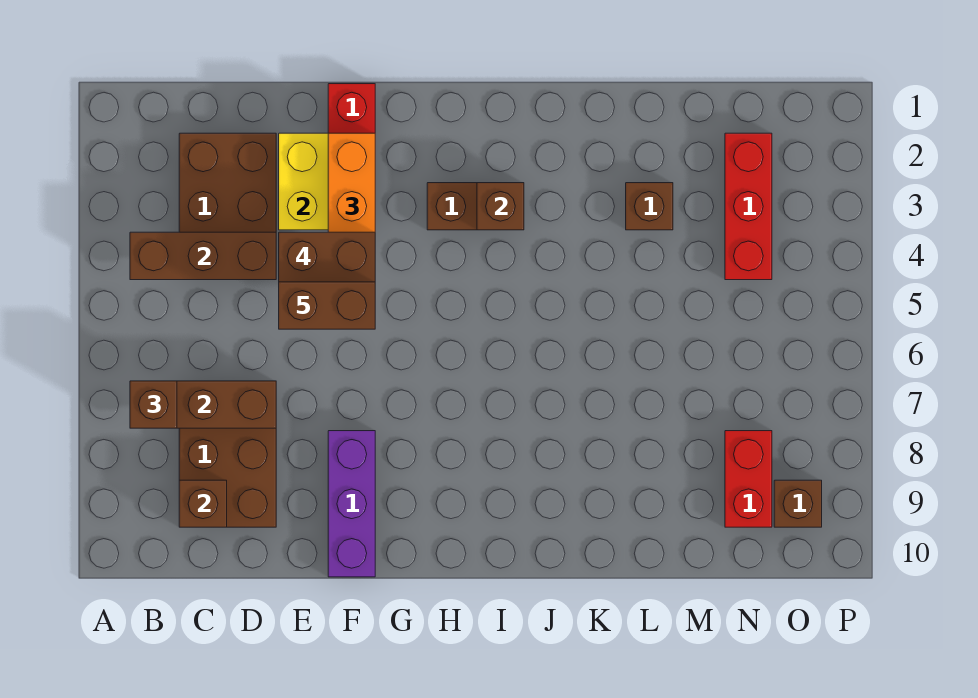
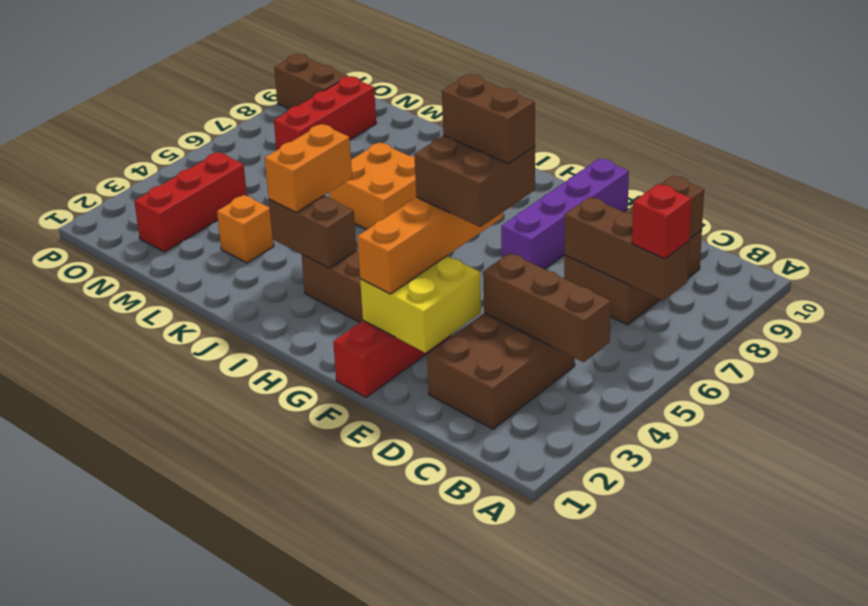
brown 1x1 brick [130,381,177,428] -> red 1x1 brick [632,184,692,259]
purple 1x3 brick [328,431,375,577] -> purple 1x4 brick [501,158,629,269]
brown 1x1 brick [477,183,524,230] -> brown 1x2 brick [269,196,357,268]
none -> orange 1x2 brick [265,124,352,212]
none -> orange 2x2 brick [329,142,416,229]
brown 1x1 brick [626,183,673,230] -> orange 1x1 brick [217,195,274,263]
red 1x2 brick [725,431,772,527] -> red 1x3 brick [274,76,376,150]
brown 1x1 brick [774,480,822,527] -> brown 1x2 brick [274,54,348,109]

